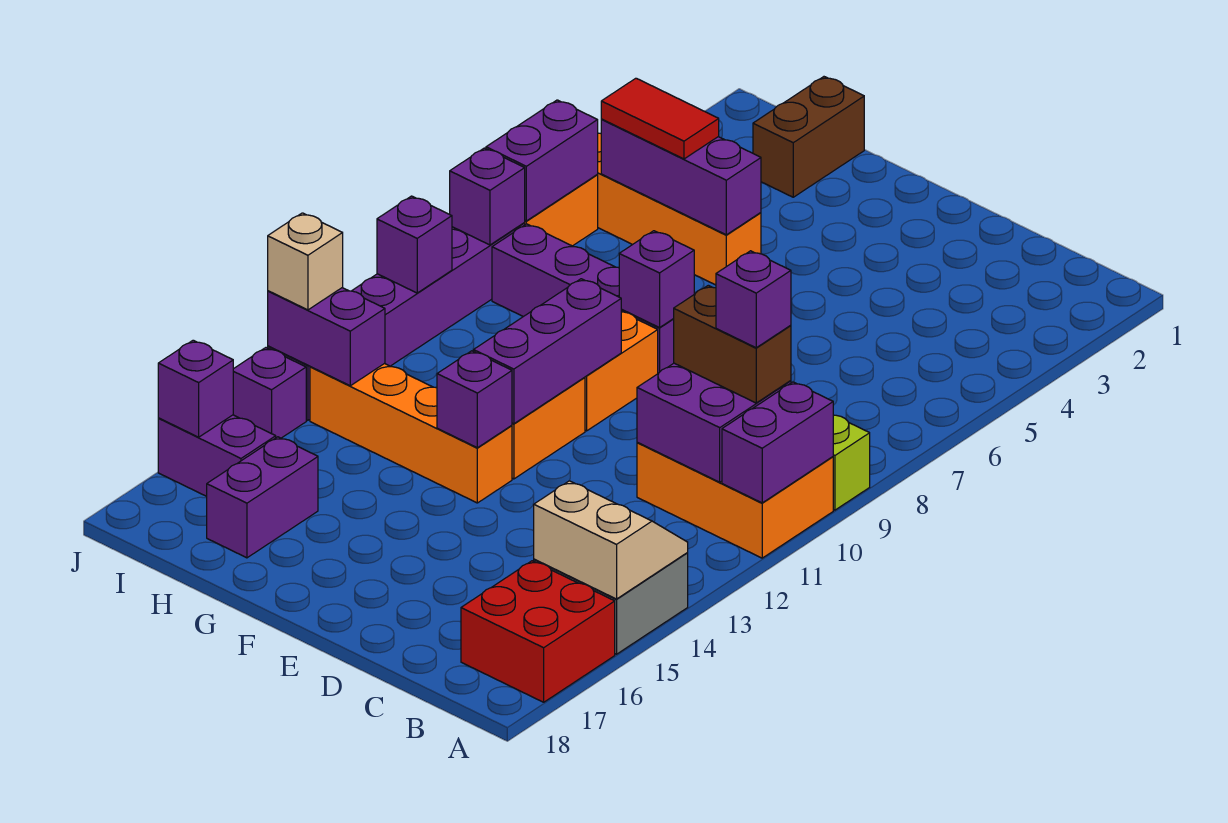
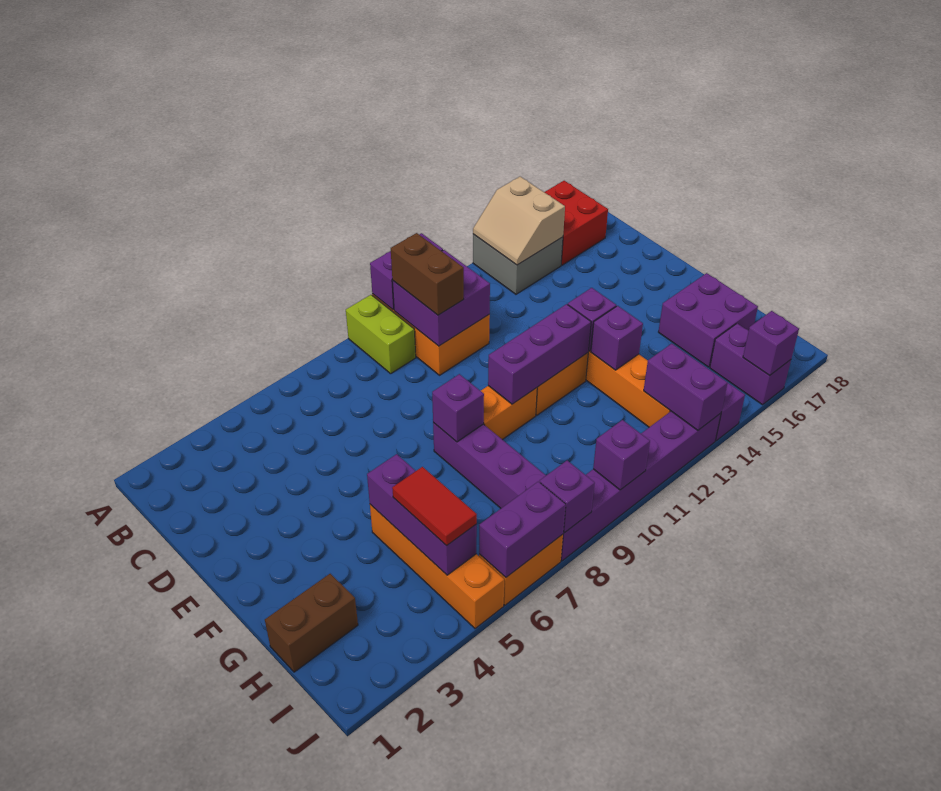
purple 1x1 brick [716,251,791,348] -> purple 1x1 brick moved to [591,306,643,370]
purple 1x2 brick [207,437,318,558] -> purple 2x2 brick [659,273,758,367]
tan 1x1 brick [268,213,343,310] -> none

